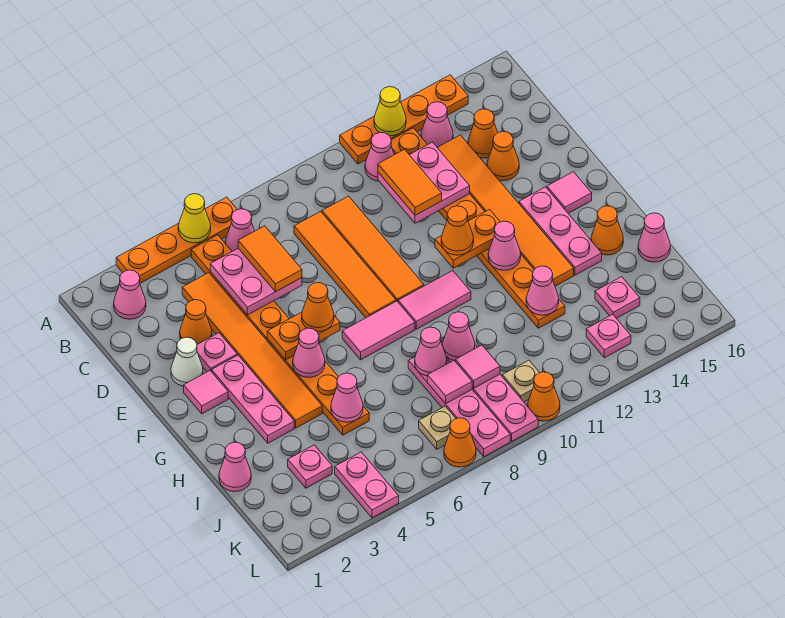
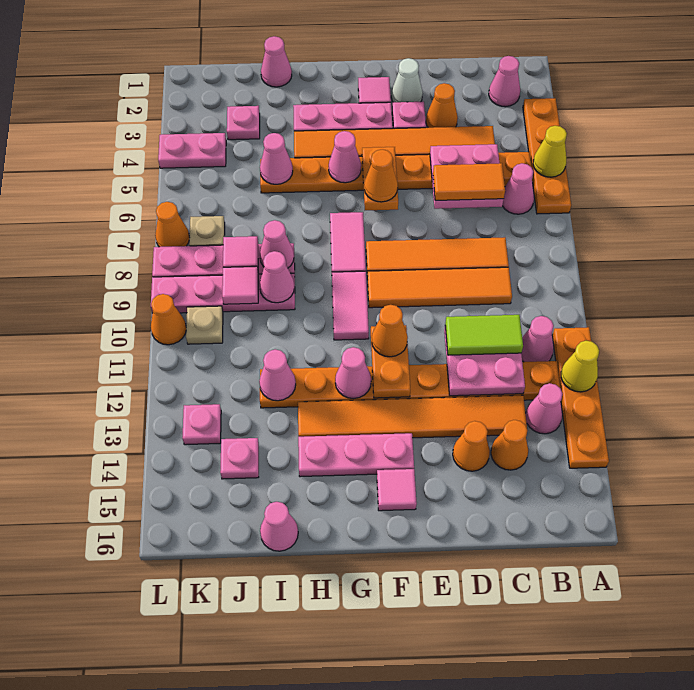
orange 1x2 tile [378,149,442,215] -> lime 1x2 tile [445,315,523,355]
orange 1x1 cone [591,206,623,255] -> none

